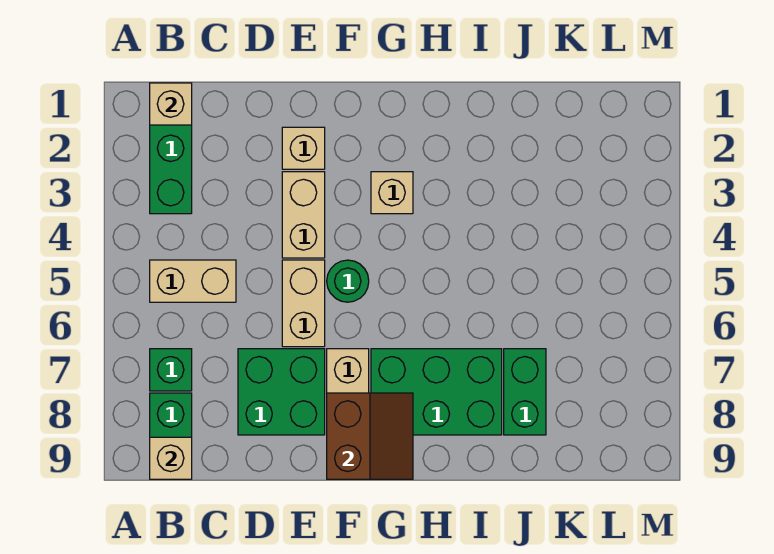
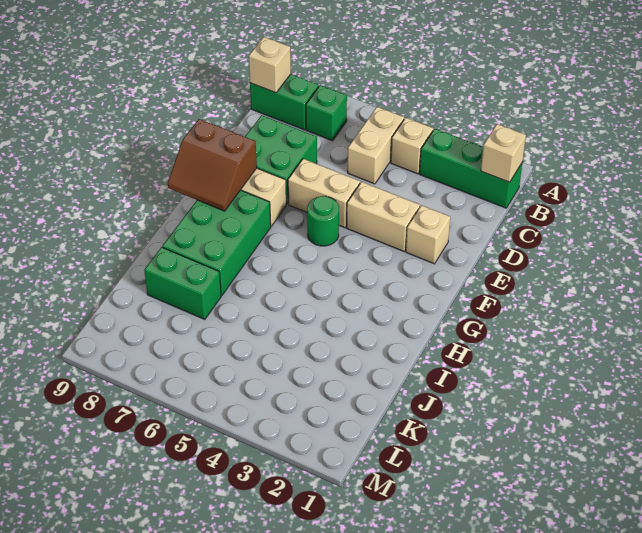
tan 1x1 brick [371,172,413,214] -> tan 1x1 brick moved to [391,118,433,174]

